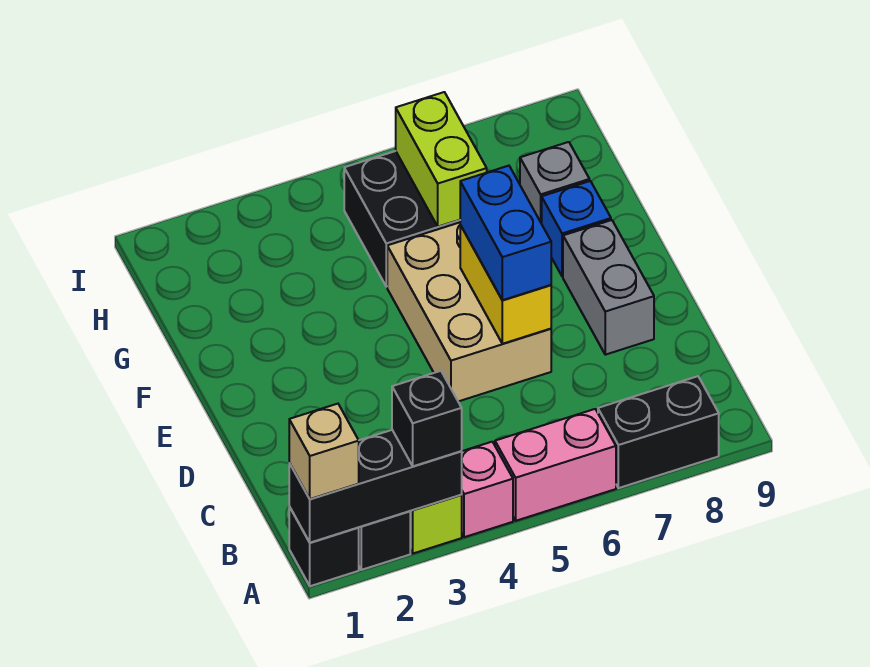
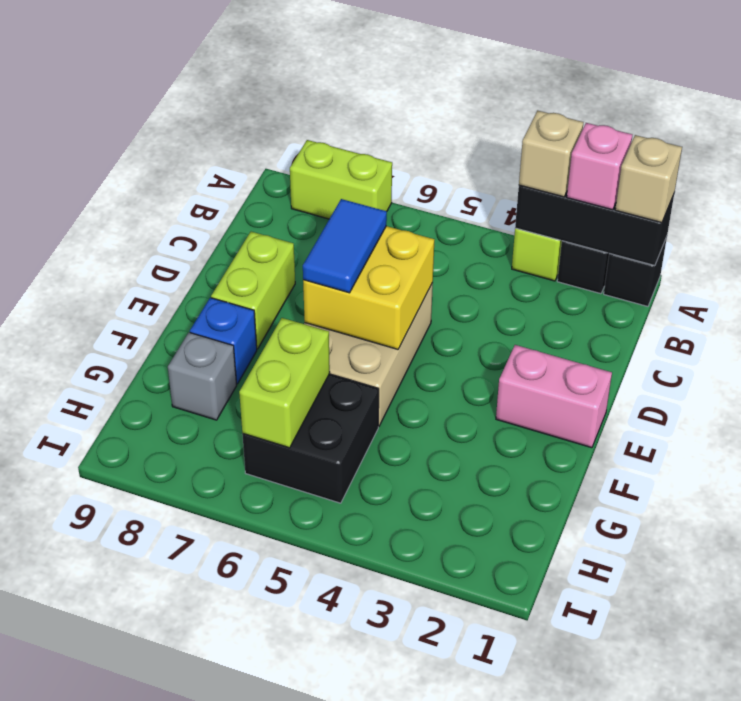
black 1x1 brick [392,371,462,466] -> tan 1x1 brick [519,111,583,197]
pink 1x1 brick [462,442,513,537] -> pink 1x1 brick moved to [567,123,632,210]
pink 1x2 brick [495,409,616,521] -> pink 1x2 brick moved to [496,345,612,448]
black 1x2 brick [598,376,719,488] -> lime 1x2 brick [290,140,392,219]
yellow 1x2 brick [460,225,551,344] -> yellow 2x2 brick [303,226,434,349]
blue 1x2 brick [460,166,551,300] -> blue 1x2 tile [303,199,387,293]
grey 1x2 brick [563,220,654,355] -> lime 1x2 brick [211,232,295,349]

